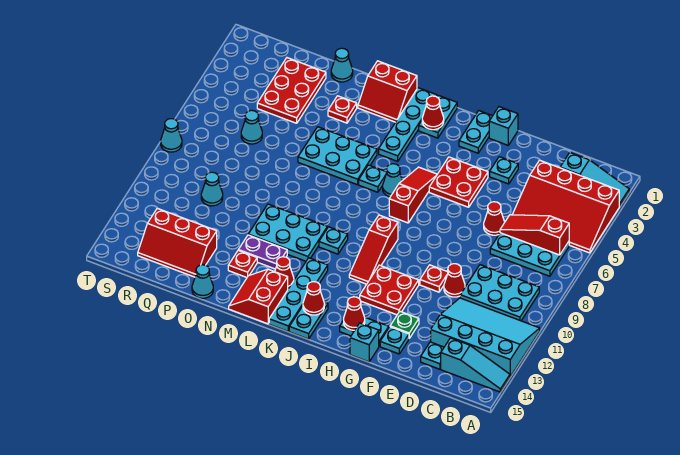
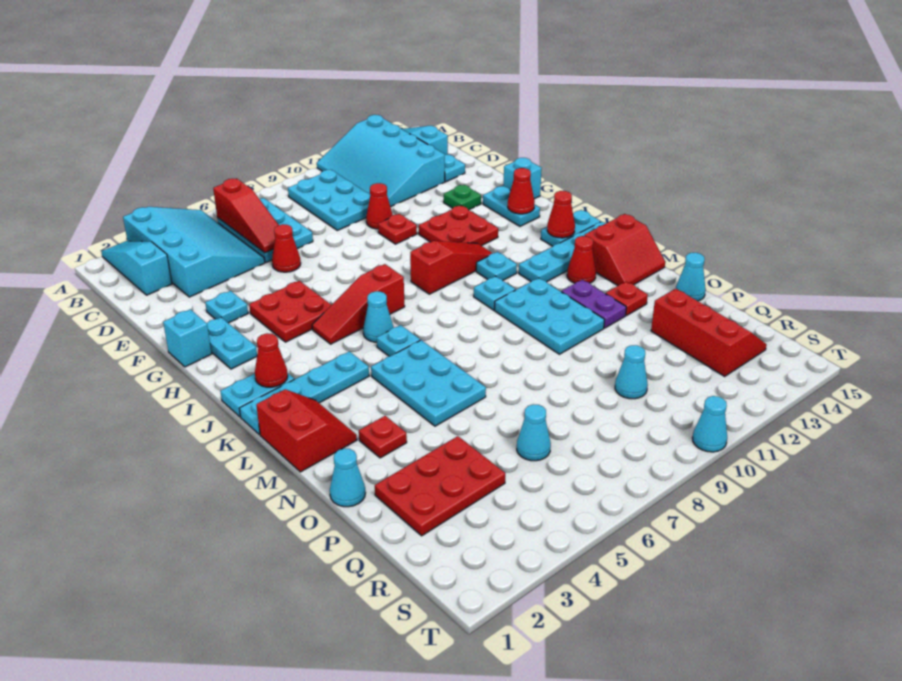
red 3x4 slope [512,160,620,253] -> cyan 3x4 slope [123,207,265,297]
cyan 1x1 plate [380,327,409,354] -> cyan 1x1 plate moved to [476,252,517,280]
cyan 1x2 plate [459,111,492,153] -> cyan 1x2 plate turned to [207,317,257,369]
cyan 1x1 cone [161,119,182,152] -> cyan 1x1 cone moved to [692,396,727,452]

